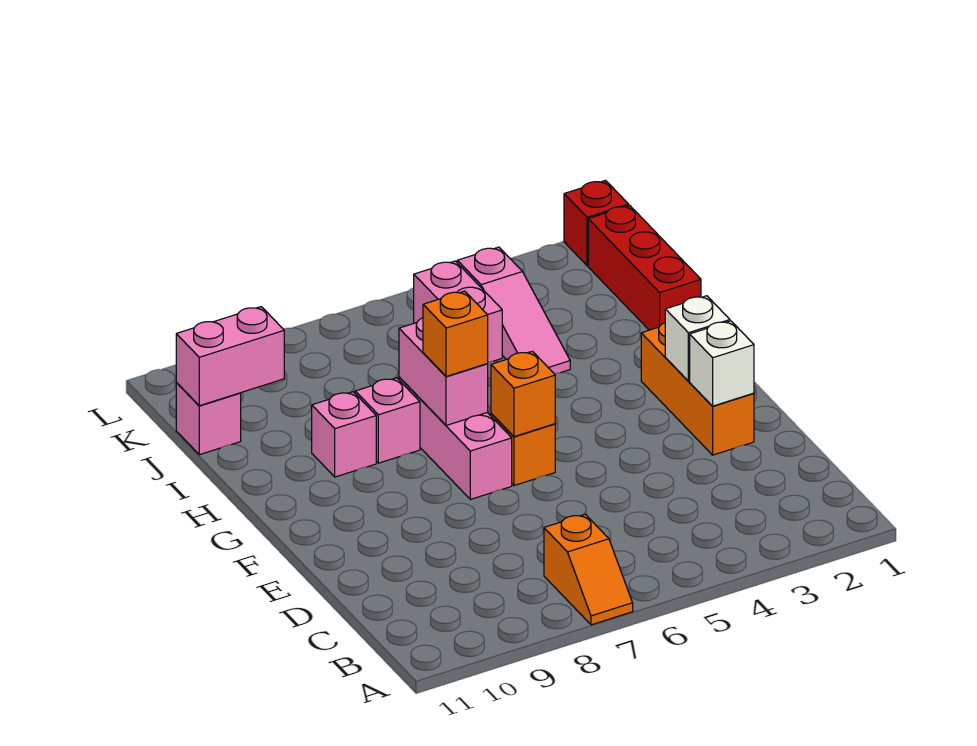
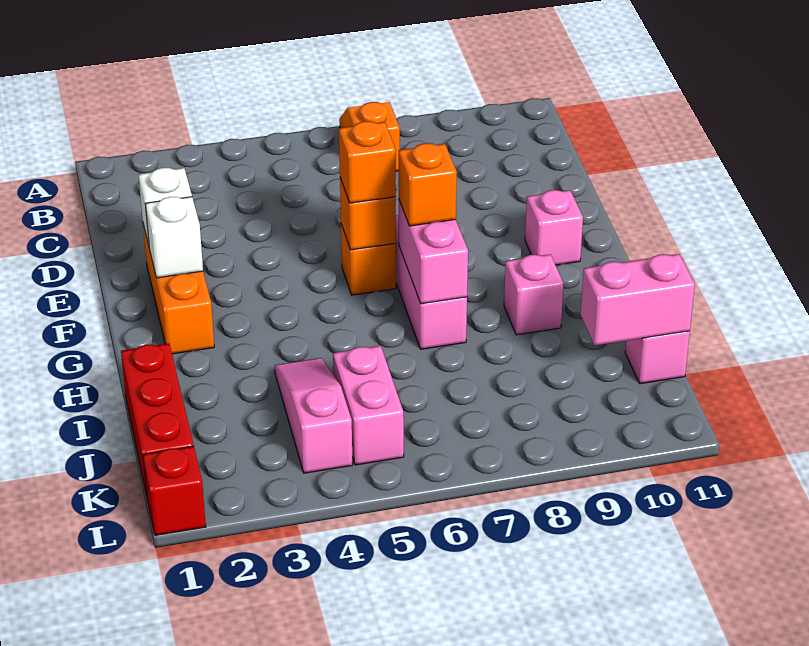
none -> orange 1x1 brick [339,121,396,203]
pink 1x1 brick [355,378,420,463] -> pink 1x1 brick moved to [525,190,583,265]

